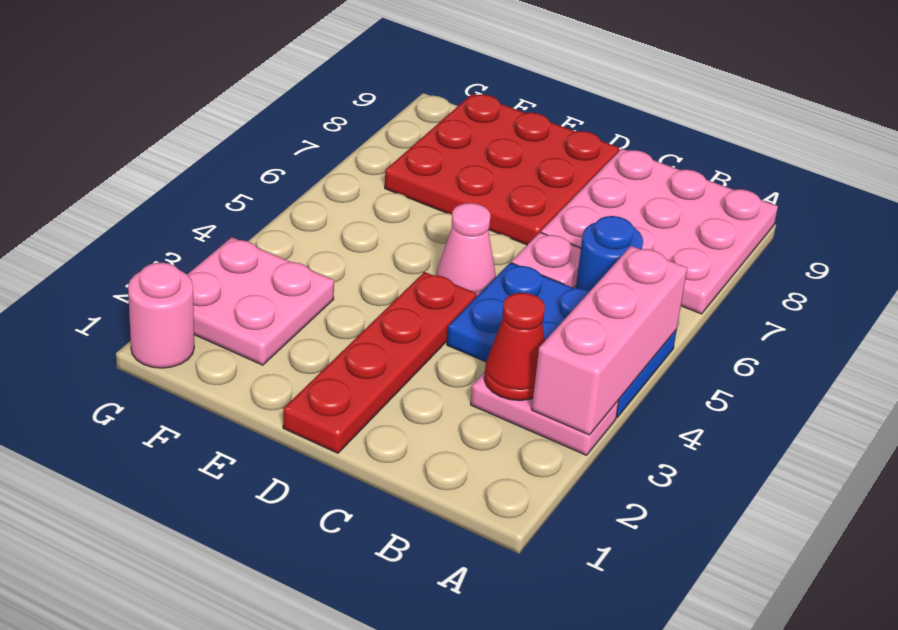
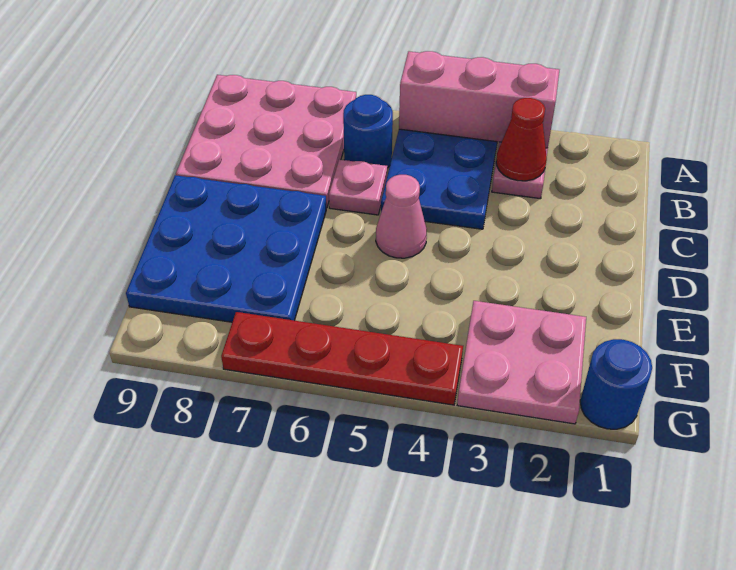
red 1x4 plate [283,272,476,453] -> red 1x4 plate moved to [221,312,463,405]
red 3x3 plate [385,94,619,245] -> blue 3x3 plate [126,175,326,322]
pink 1x1 round brick [128,263,194,368] -> blue 1x1 round brick [580,339,652,429]

